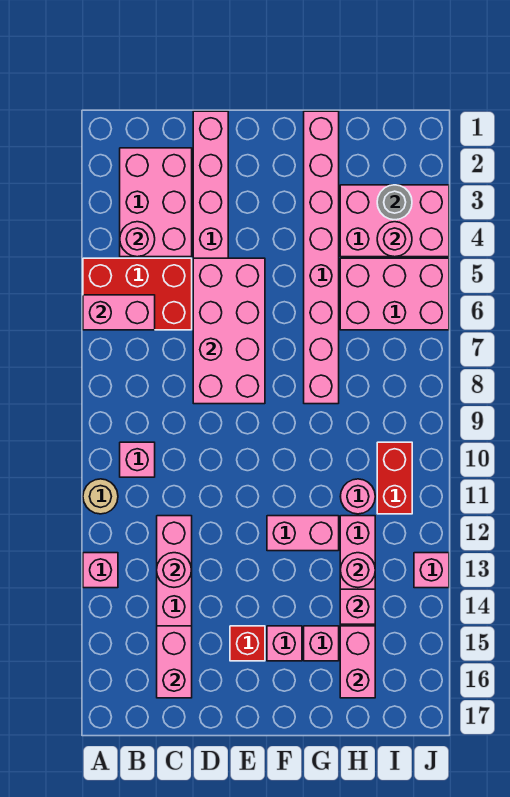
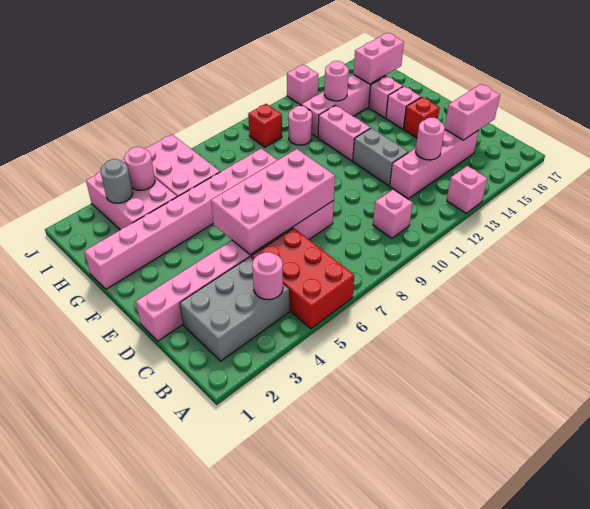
pink 1x2 brick [83,295,155,330] -> none
tan 1x1 round brick [83,479,118,514] -> none
pink 2x3 brick [120,148,192,257] -> grey 2x3 brick [180,257,289,361]
none -> grey 1x2 brick [353,128,408,186]
pink 1x1 brick [340,589,375,624] -> none
red 1x2 brick [377,442,412,514] -> red 1x1 brick [248,104,282,147]

